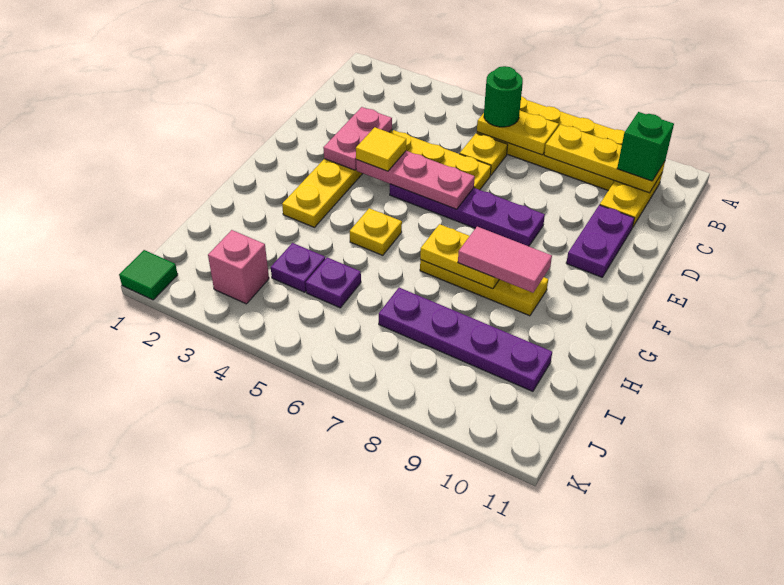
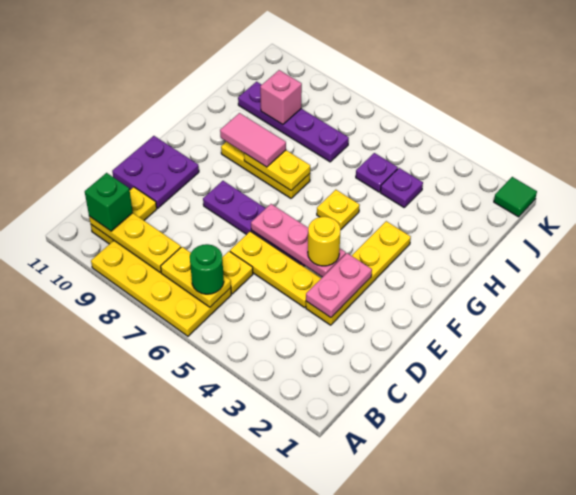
purple 1x2 plate [566,205,634,277] -> purple 2x2 plate [112,136,199,208]
yellow 1x1 tile [356,127,406,171] -> yellow 1x1 round brick [308,217,340,266]
pink 1x1 brick [208,230,269,304] -> pink 1x1 brick moved to [260,70,302,125]

